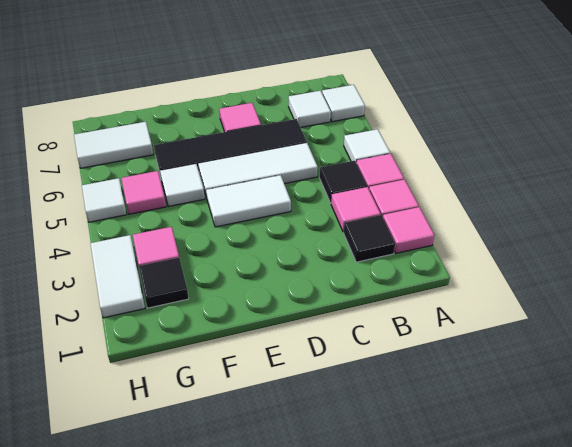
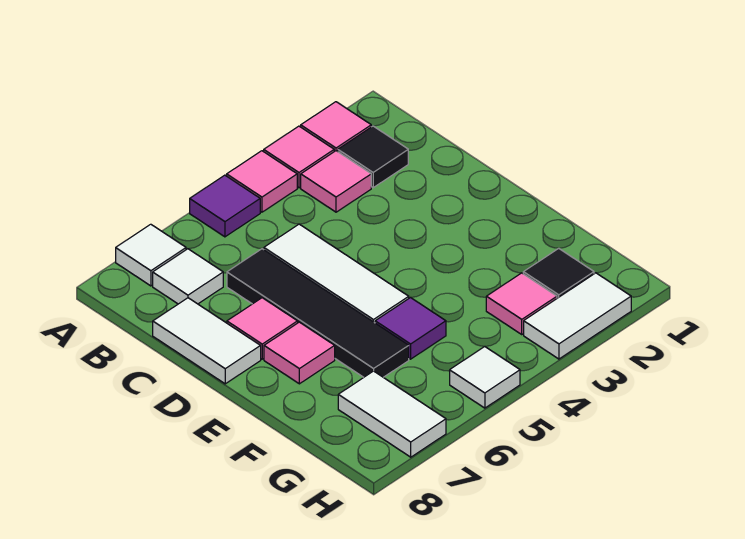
white 1x1 tile [344,129,390,162] -> purple 1x1 tile [190,175,260,237]
black 1x1 tile [320,161,367,203] -> none
white 1x2 tile [206,175,291,227] -> white 1x2 tile moved to [153,298,261,384]
white 1x1 tile [160,164,205,207] -> purple 1x1 tile [375,297,446,359]
pink 1x1 tile [121,171,166,214] -> pink 1x1 tile moved to [264,322,335,384]

